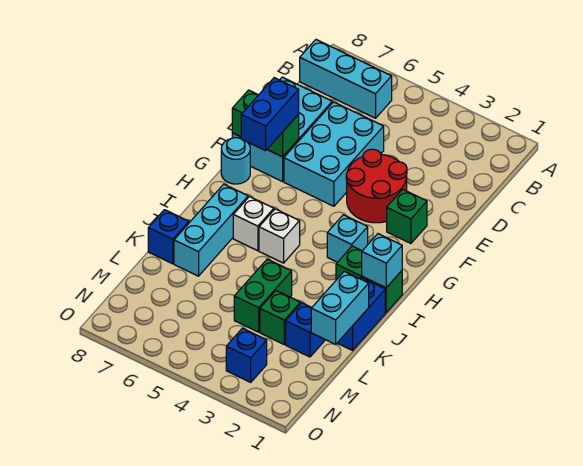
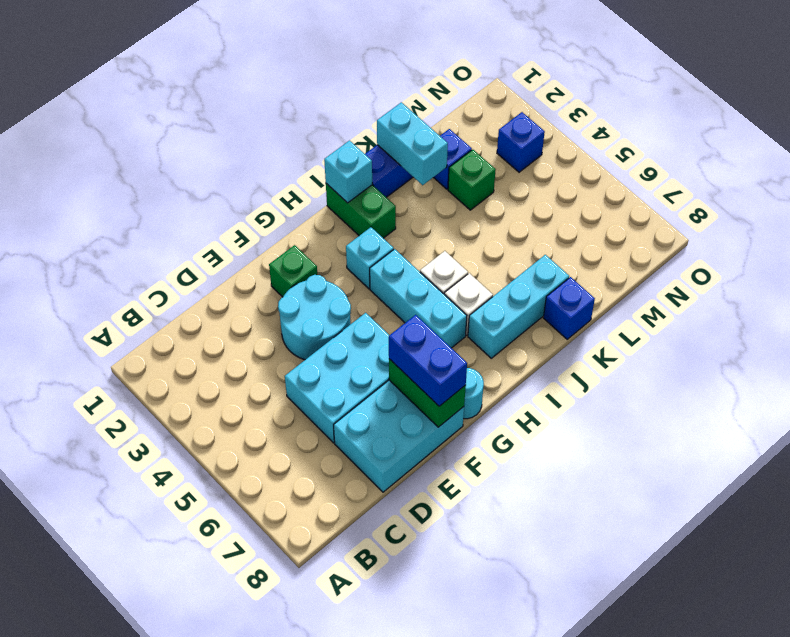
cyan 1x3 brick [300,40,392,118] -> cyan 1x3 brick moved to [370,249,467,348]
red 2x2 round brick [346,149,407,223] -> cyan 2x2 round brick [278,275,351,360]
blue 1x2 brick [241,78,299,151] -> blue 1x2 brick turned to [389,315,467,406]
cyan 1x2 brick [311,271,369,344] -> cyan 1x2 brick turned to [377,102,448,185]
green 1x2 brick [234,259,292,332] -> none

